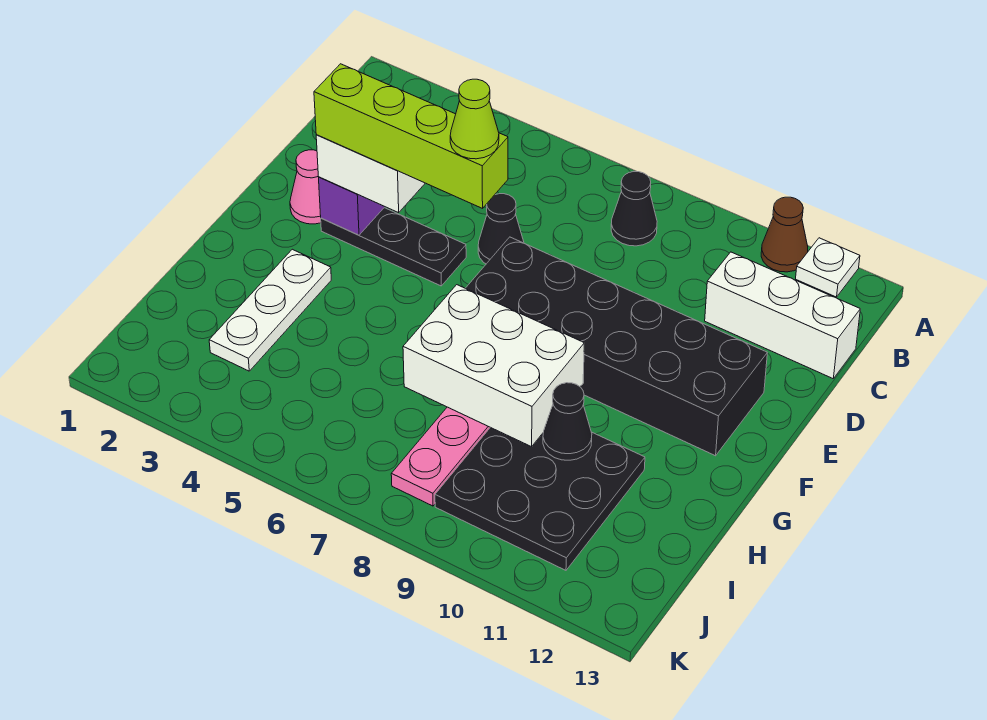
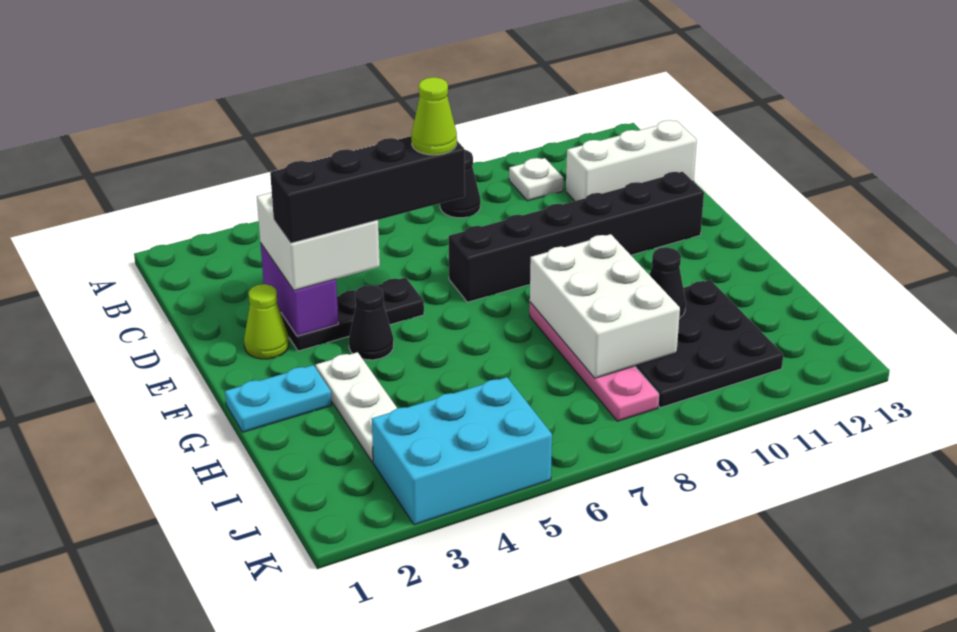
brown 1x1 cone [761,197,808,272] -> none
white 1x1 plate [796,238,860,297] -> white 1x1 plate moved to [509,158,563,201]
black 1x1 cone [478,194,524,264] -> black 1x1 cone moved to [349,285,394,360]
pink 1x1 cone [290,150,321,224] -> lime 1x1 cone [244,284,289,359]
lime 1x4 brick [314,64,508,208] -> black 1x4 brick [270,136,465,243]
black 2x6 brick [465,237,767,456] -> black 1x6 brick [449,172,704,302]
none -> cyan 1x2 plate [225,365,332,432]
white 2x3 brick [403,285,584,447] -> white 2x3 brick turned to [530,234,680,378]
none -> cyan 2x3 brick [372,377,552,525]

